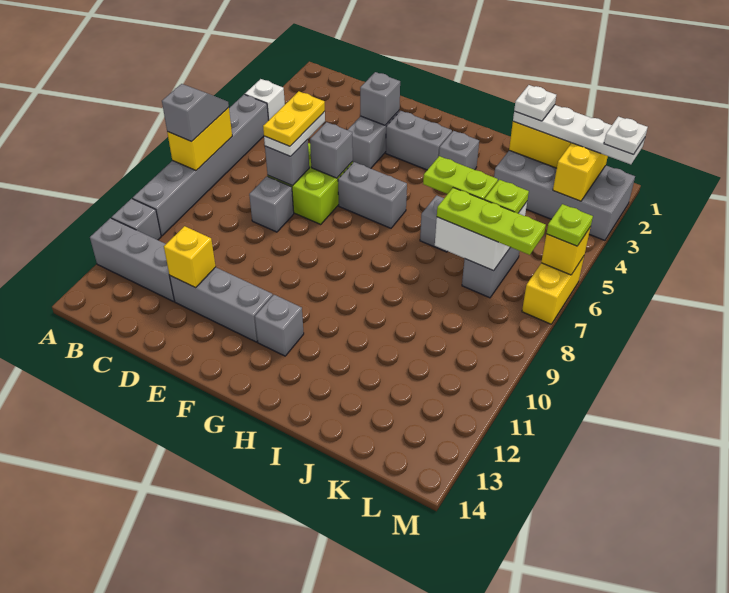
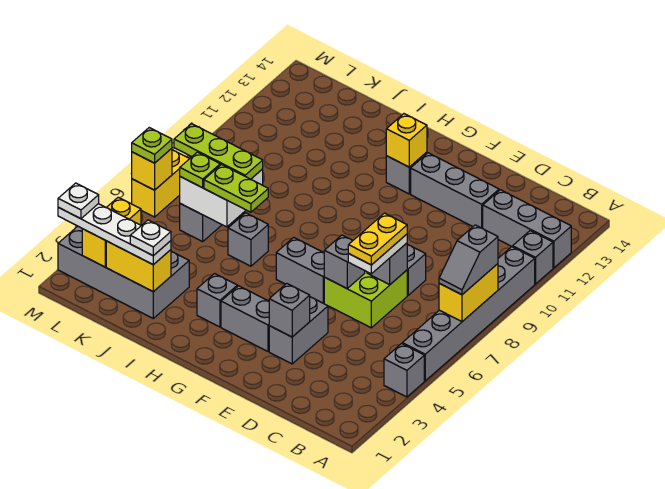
white 1x1 brick [245,79,285,120] -> grey 1x1 brick [384,344,424,397]
yellow 1x1 brick [164,226,216,288] -> yellow 1x1 brick moved to [386,114,427,167]

